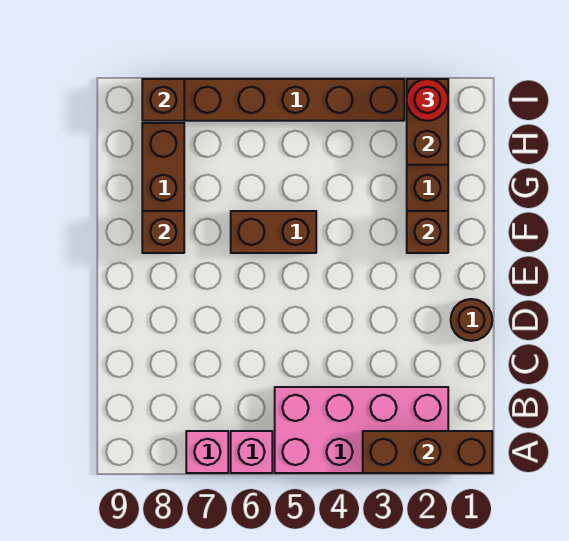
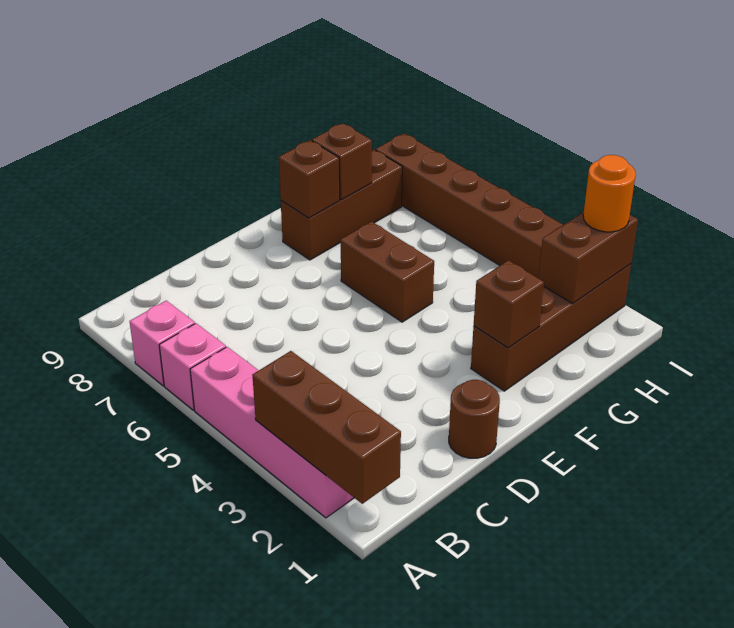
pink 2x4 brick [275,387,448,473] -> pink 1x4 brick [190,347,354,518]
red 1x1 round brick [407,79,448,121] -> orange 1x1 round brick [583,155,636,232]
brown 1x1 brick [142,79,184,121] -> brown 1x1 brick moved to [312,123,372,200]

